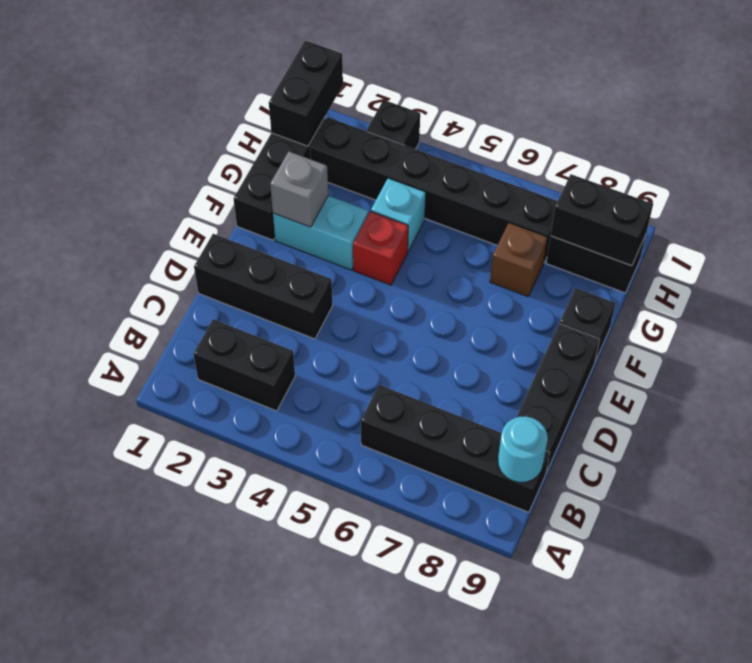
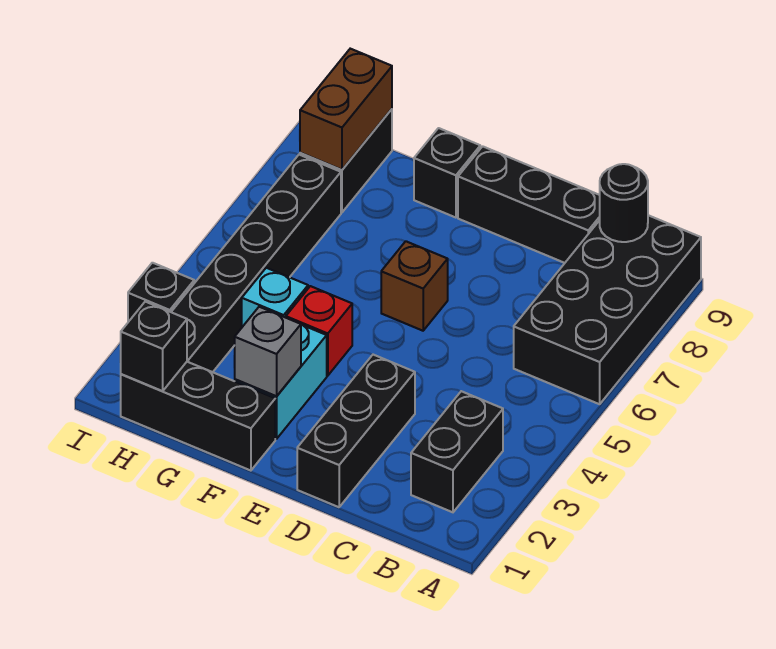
black 1x4 brick [361,385,550,512] -> black 2x4 brick [514,215,701,404]
cyan 1x1 round brick [498,416,548,482] -> black 1x1 round brick [600,164,648,242]
brown 1x1 brick [490,223,548,297] -> brown 1x1 brick moved to [381,241,448,331]
black 1x2 brick [269,41,343,146] -> black 1x1 brick [120,302,187,391]
black 1x2 brick [551,174,653,266] -> brown 1x2 brick [300,49,392,170]

